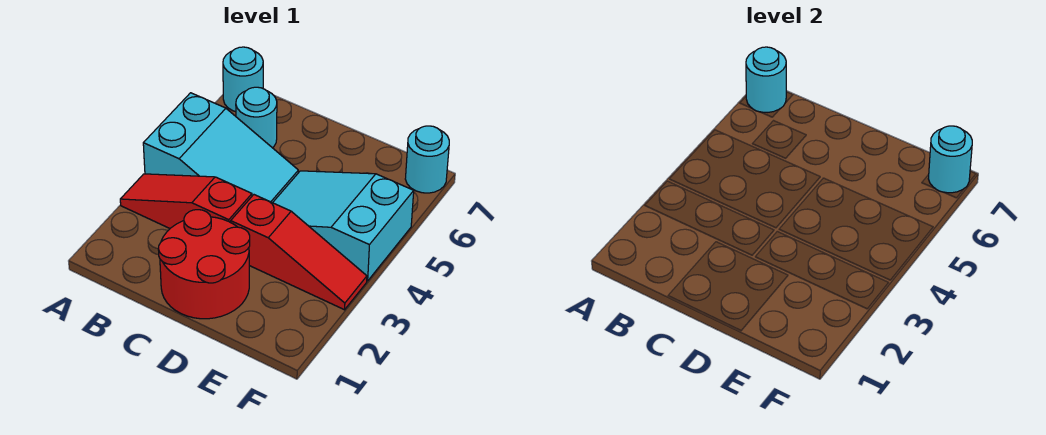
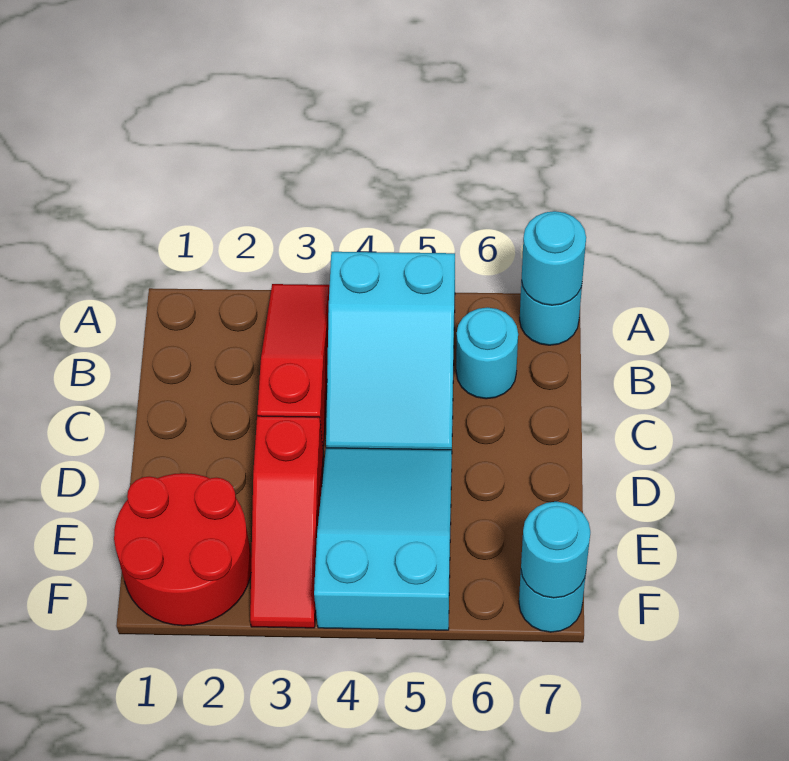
red 2x2 round brick [158,210,250,319] -> red 2x2 round brick moved to [114,473,251,626]

